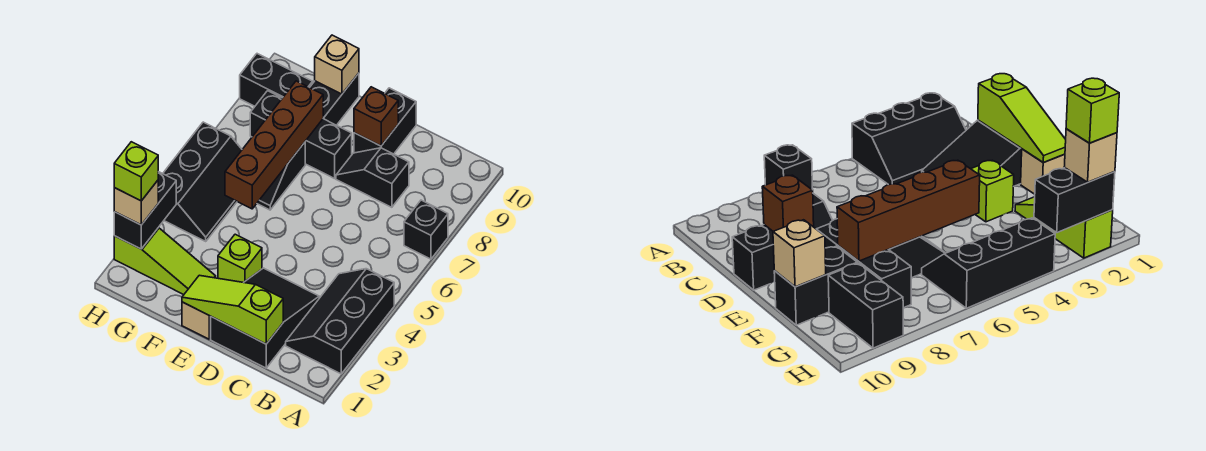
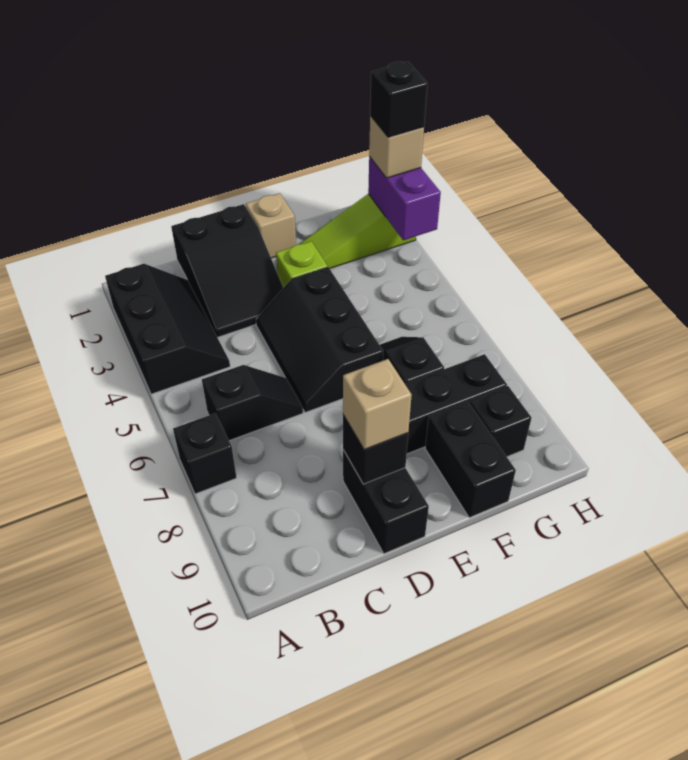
lime 1x3 slope [182,275,283,344] -> none
black 1x2 slope [336,148,409,207] -> black 1x2 slope moved to [202,365,303,441]
brown 1x1 brick [354,87,398,146] -> black 1x1 brick [343,415,408,484]
brown 1x4 brick [225,81,323,209] -> none
tan 1x1 brick [315,35,359,94] -> tan 1x1 brick moved to [343,359,412,450]
black 2x3 slope [163,122,242,241] -> black 2x3 slope moved to [256,267,383,413]
black 1x2 brick [240,54,313,106] -> black 1x1 brick [470,386,531,457]
black 1x2 brick [114,172,176,249] -> purple 1x2 brick [368,157,441,240]
lime 1x1 brick [114,142,158,201] -> black 1x1 brick [370,62,427,137]

